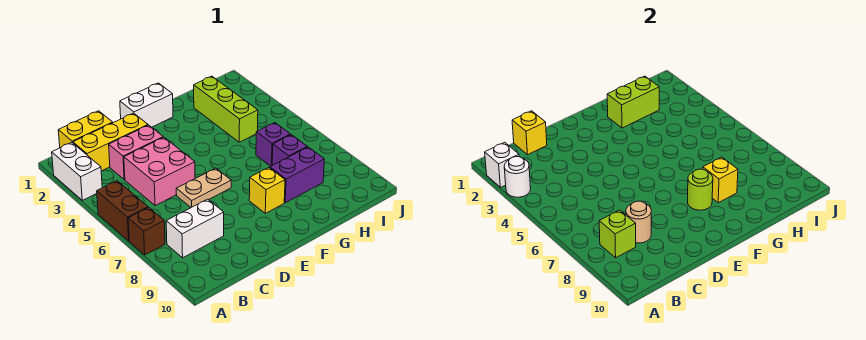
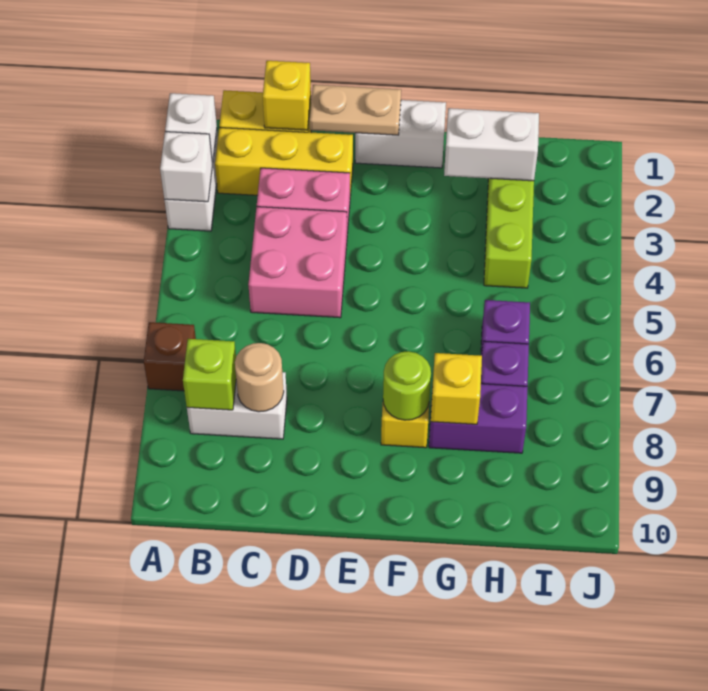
white 1x1 round brick [504,157,531,197] -> white 1x1 brick [160,132,212,202]
brown 1x2 brick [97,181,148,241] -> none
tan 1x2 plate [176,168,231,207] -> tan 1x2 plate moved to [310,85,401,135]
lime 1x2 brick [607,76,659,128] -> white 1x2 brick [444,108,539,181]

